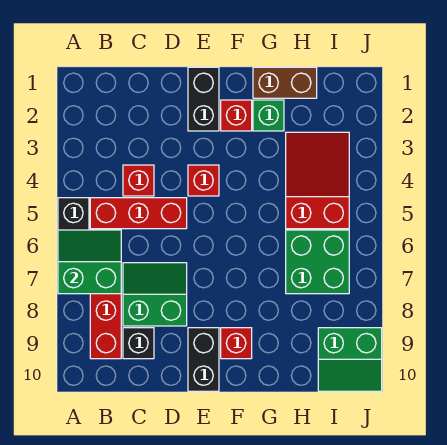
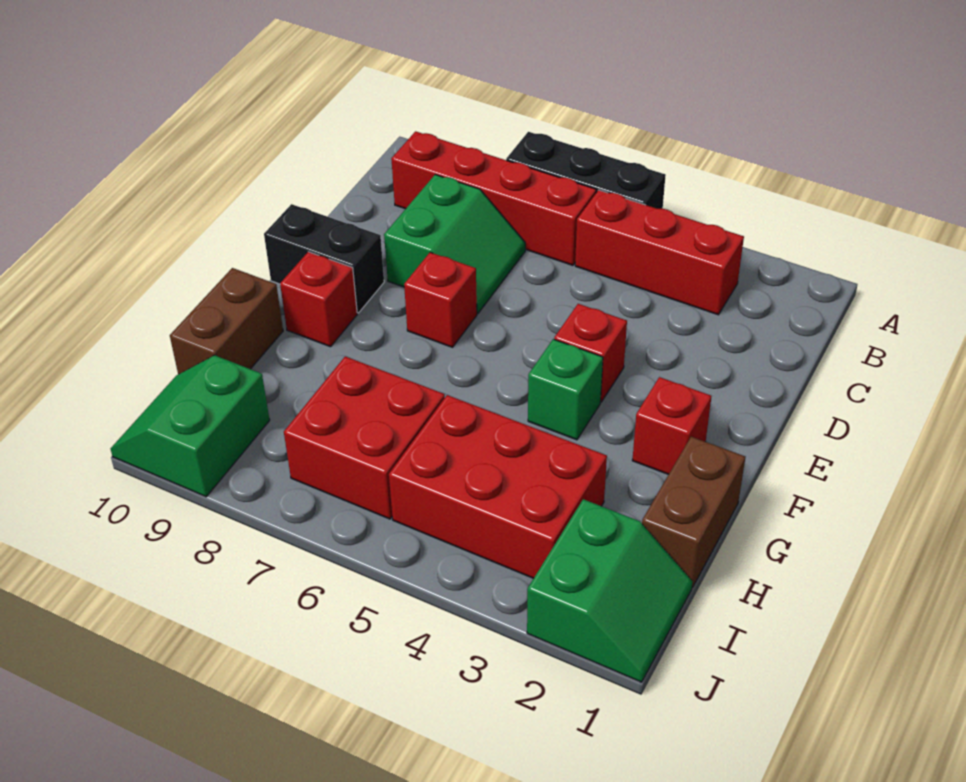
green 2x2 slope [58,230,121,294] -> green 2x2 slope moved to [527,499,693,682]
red 1x3 brick [90,198,187,229] -> red 1x3 brick turned to [575,190,744,315]
red 1x1 brick [123,165,154,196] -> red 1x1 brick moved to [404,252,477,347]
black 1x1 brick [123,328,154,359] -> none
black 1x2 brick [188,67,219,131] -> none
green 1x1 brick [253,100,284,131] -> green 1x1 brick moved to [528,339,603,440]
none -> brown 1x2 brick [170,268,283,374]
red 2x3 slope [286,132,349,229] -> red 2x3 brick [389,395,607,578]
green 2x2 brick [286,230,349,294] -> red 2x2 brick [284,356,445,519]

